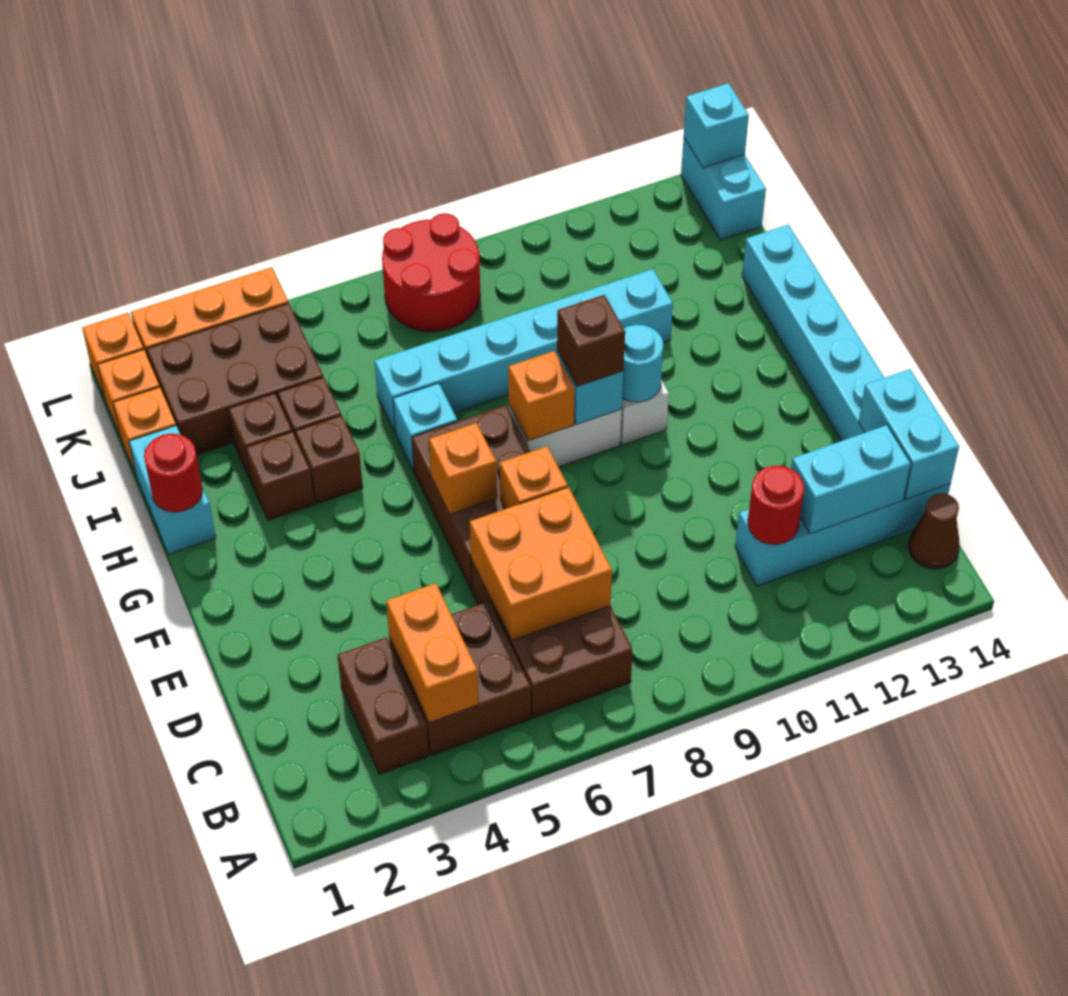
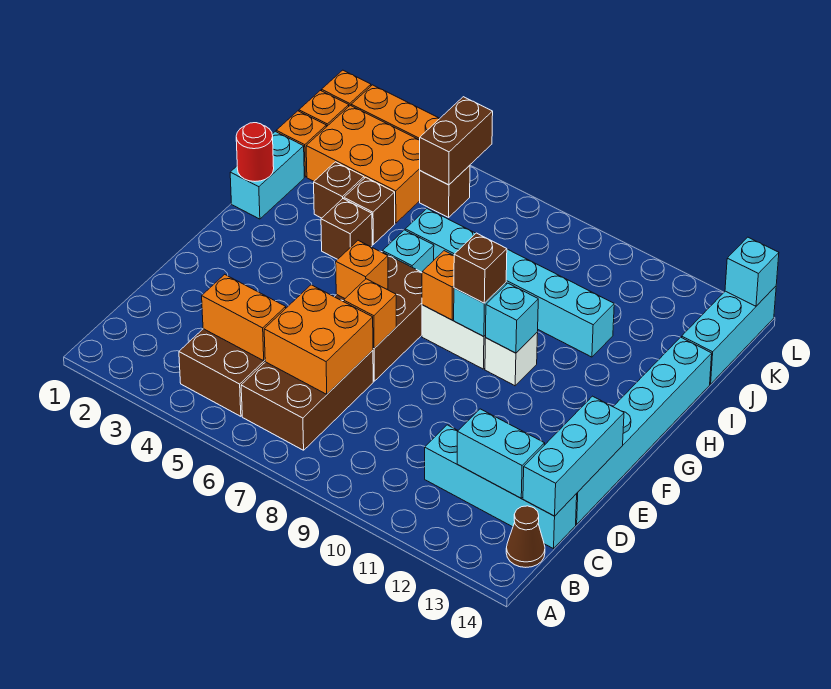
brown 1x2 brick [337,637,428,774] -> brown 1x2 brick moved to [420,97,493,185]
orange 1x2 brick [386,583,479,722] -> orange 1x2 brick turned to [202,274,286,361]
red 1x1 round brick [748,466,804,545] -> none
cyan 1x2 brick [859,369,959,499] -> cyan 1x3 brick [523,396,624,516]
cyan 1x1 round brick [622,325,663,402] -> cyan 1x1 brick [486,283,538,353]
brown 1x1 brick [246,432,314,520] -> brown 1x1 brick moved to [420,165,470,217]
brown 2x3 brick [147,303,323,455] -> orange 2x3 brick [306,105,420,223]
red 2x2 round brick [382,213,480,332] -> none
cyan 1x2 brick [681,138,766,240] -> cyan 1x3 brick [682,286,776,384]

